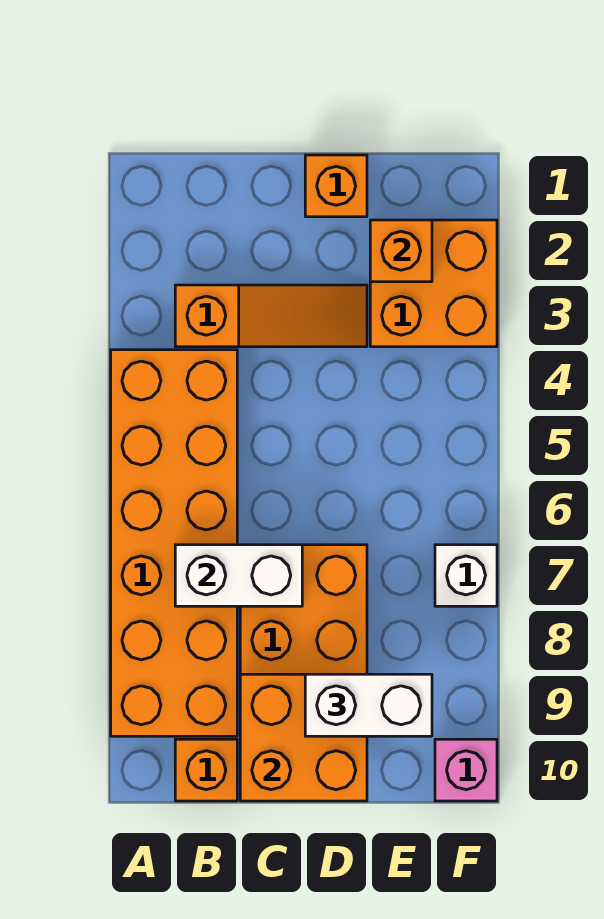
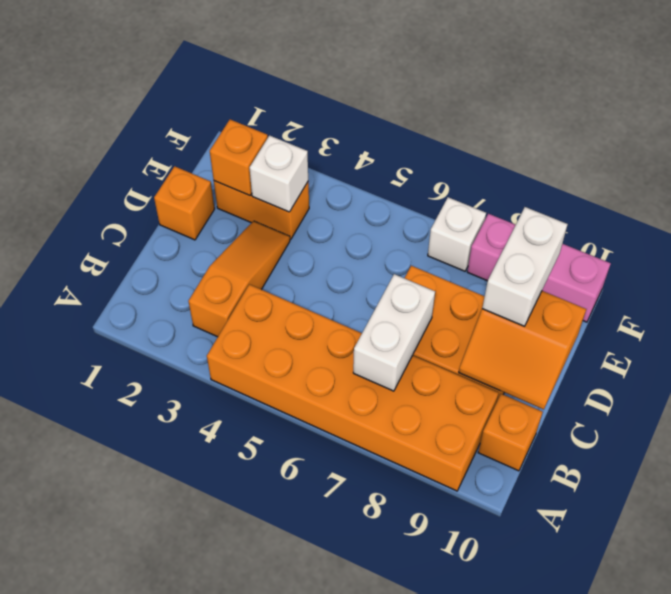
orange 2x2 brick [240,674,367,801] -> orange 2x2 slope [459,291,586,409]
orange 2x2 brick [370,220,497,347] -> orange 1x2 brick [214,181,309,239]
none -> white 1x1 brick [249,136,308,212]
pink 1x1 brick [435,739,497,801] -> pink 1x3 brick [467,214,611,322]

